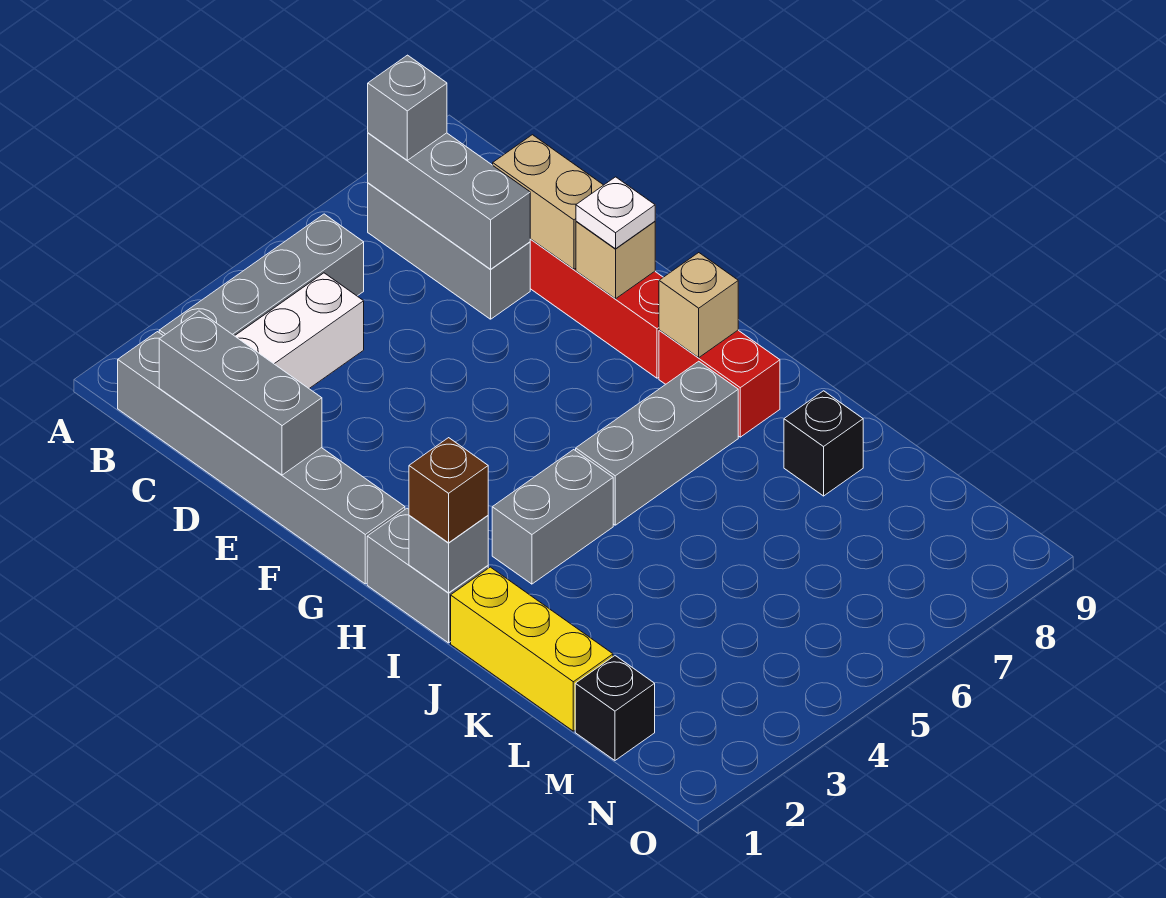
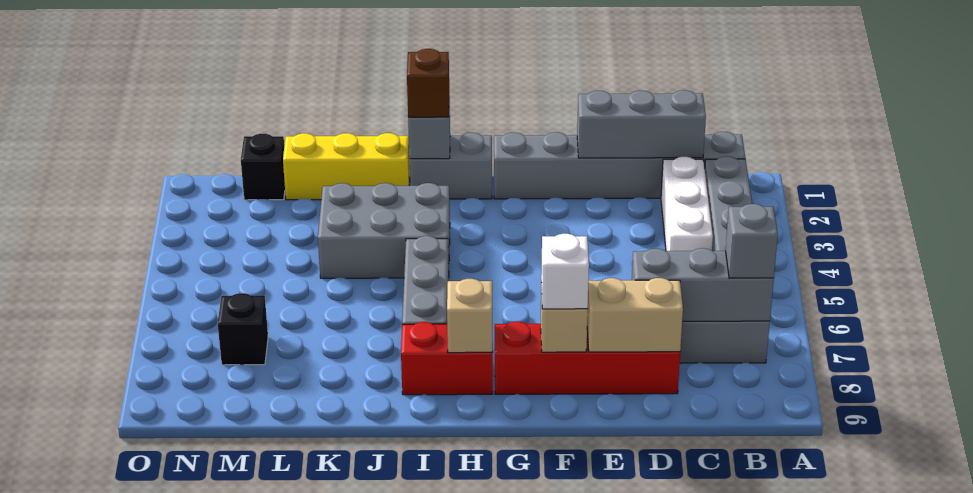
white 1x1 plate [576,177,655,249] -> white 1x1 brick [541,234,589,309]
grey 1x2 brick [492,450,613,584] -> grey 2x3 brick [318,183,450,278]
black 1x1 brick [784,391,863,496] -> black 1x1 brick moved to [218,293,268,365]

